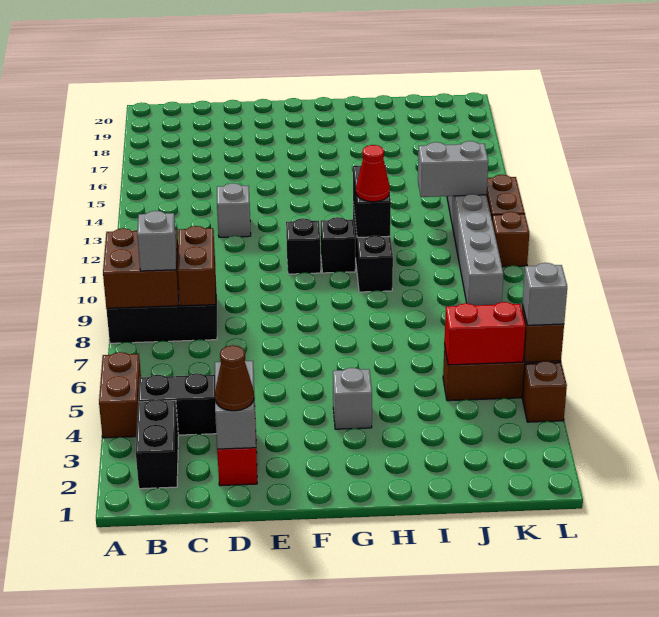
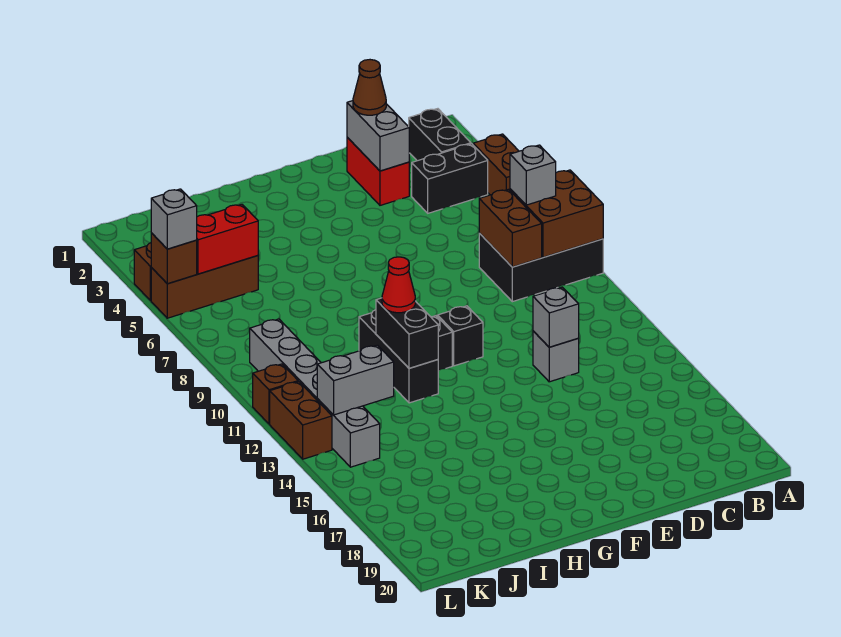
grey 1x1 brick [333,368,372,429] -> grey 1x1 brick moved to [533,287,579,347]

